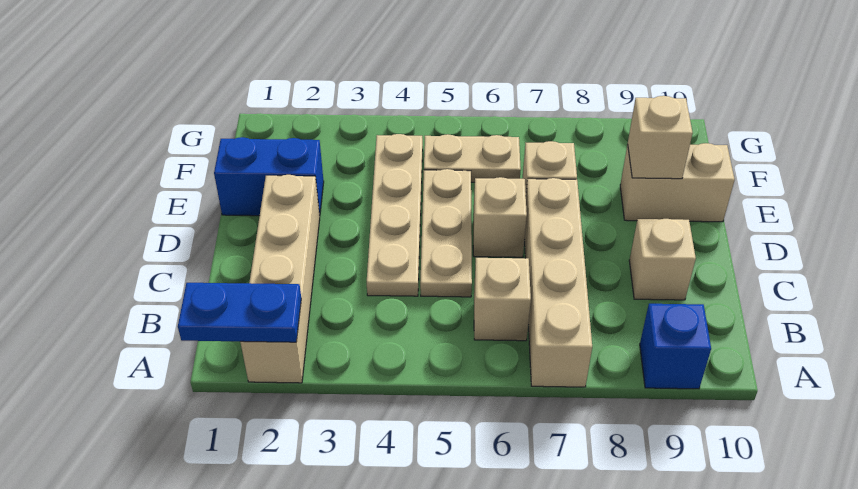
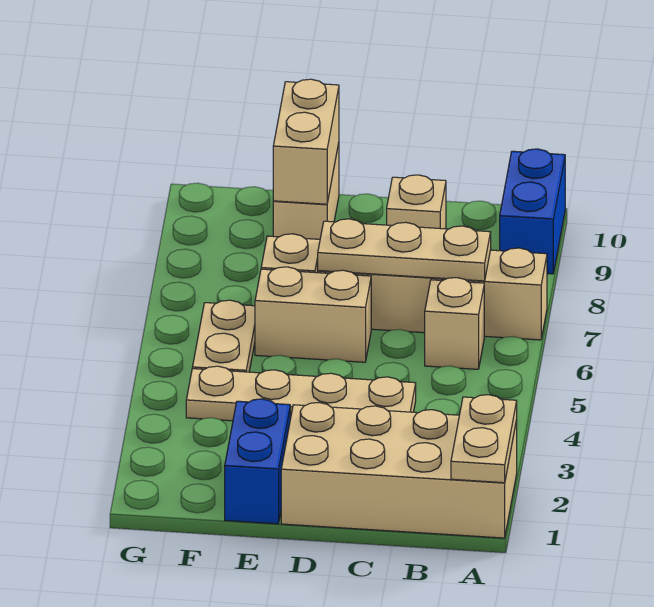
blue 1x2 plate [178,283,301,342] -> tan 1x2 plate [451,395,517,483]
tan 1x4 brick [240,175,320,383] -> tan 2x4 brick [281,403,517,538]
blue 1x1 brick [640,304,711,389] -> blue 1x2 brick [500,149,565,274]
tan 1x3 plate [420,169,472,297] -> tan 1x3 plate moved to [318,219,491,281]
tan 1x1 brick [473,177,527,257] -> tan 1x2 brick [255,267,371,362]
tan 1x1 brick [628,96,693,179] -> tan 1x2 brick [273,79,339,204]

